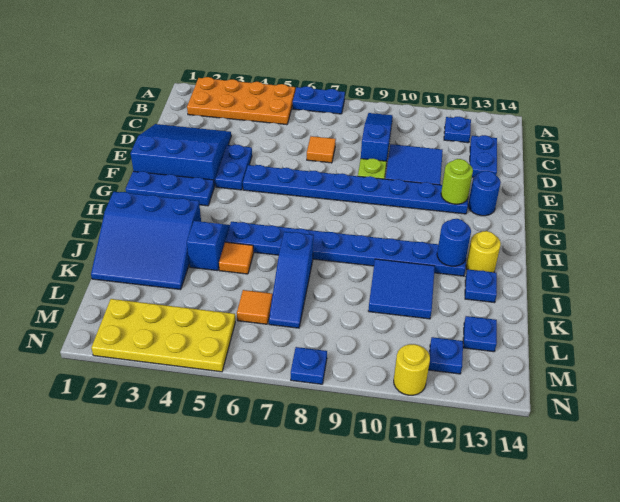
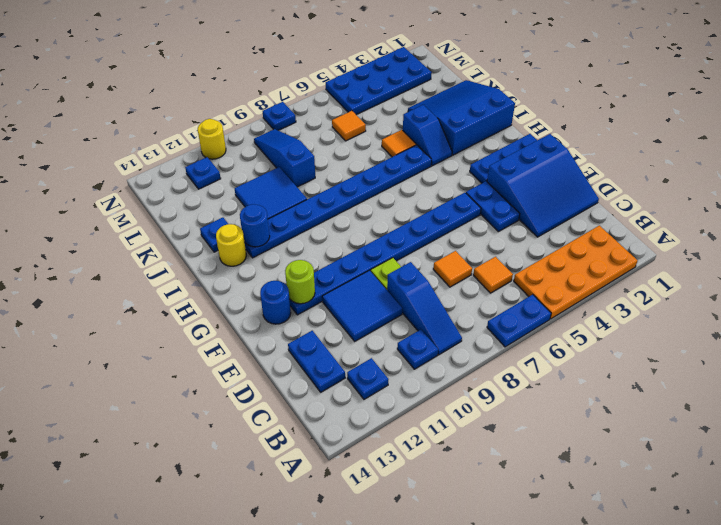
none -> orange 1x1 tile [473,257,513,293]
blue 1x3 slope [269,232,313,328] -> blue 1x3 slope moved to [254,129,315,187]
blue 1x1 plate [463,316,497,352] -> blue 1x1 plate moved to [397,330,438,369]
yellow 2x4 plate [91,299,235,372] -> blue 2x4 plate [326,47,432,115]

